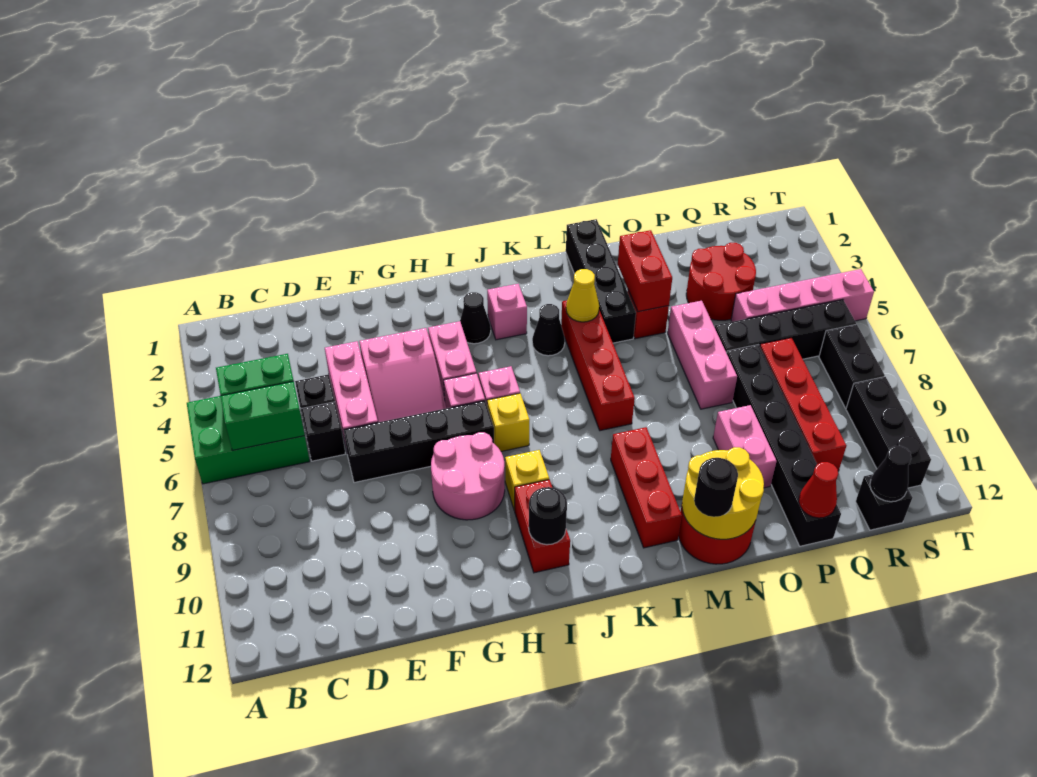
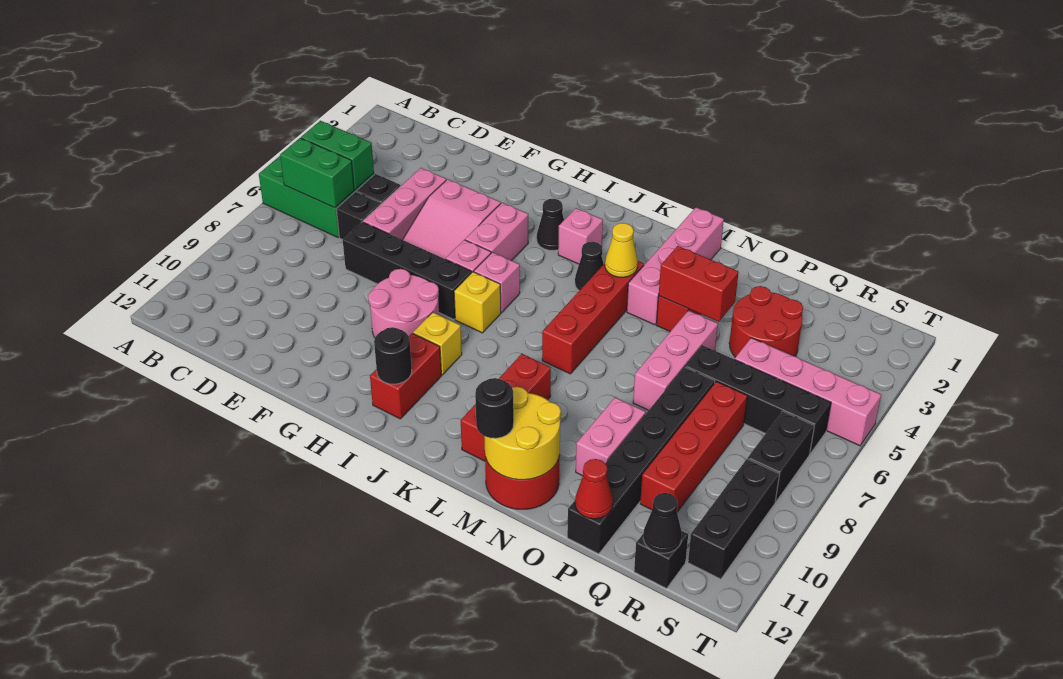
black 1x4 brick [566,219,636,343] -> pink 1x4 brick [627,207,724,325]
red 1x2 brick [618,230,672,312] -> red 1x2 brick turned to [659,246,739,322]

